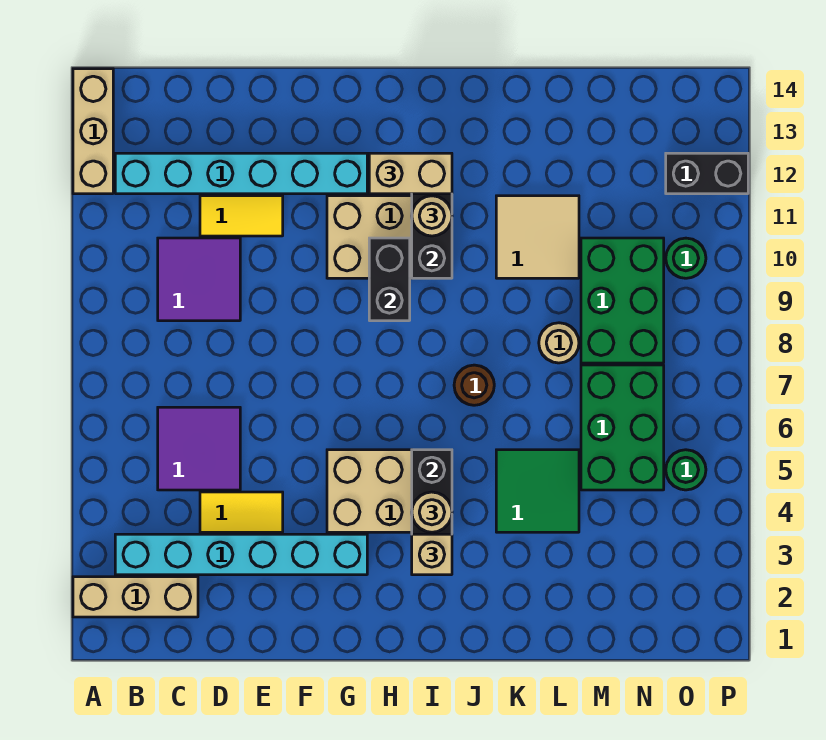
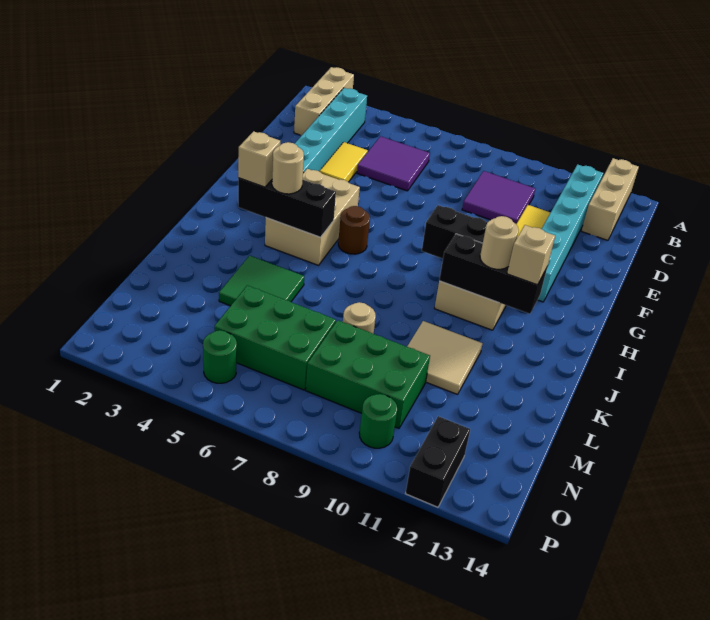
tan 1x3 brick [73,69,113,194] -> tan 1x3 brick turned to [582,158,639,240]
tan 1x2 brick [369,153,452,194] -> tan 1x1 brick [507,225,555,285]
brown 1x1 round brick [454,365,494,405] -> brown 1x1 round brick moved to [338,206,370,254]

